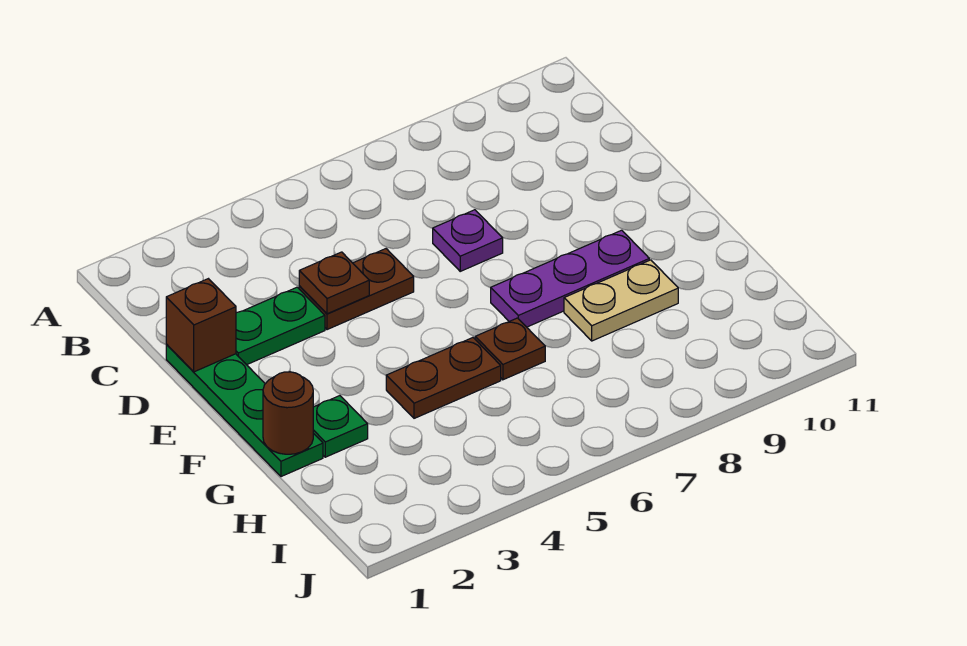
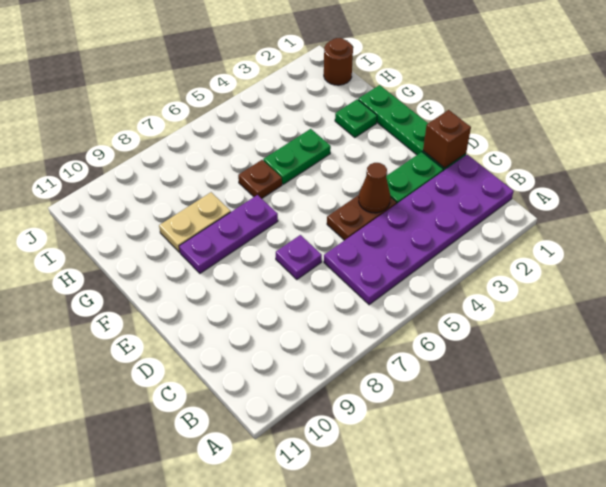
none -> purple 2x6 plate [324,154,514,305]
brown 1x1 plate [299,252,369,314] -> brown 1x1 cone [359,163,390,213]
brown 1x1 round brick [263,372,313,454] -> brown 1x1 round brick moved to [324,38,353,85]
brown 1x2 plate [386,338,501,418] -> green 1x2 plate [263,129,331,184]

